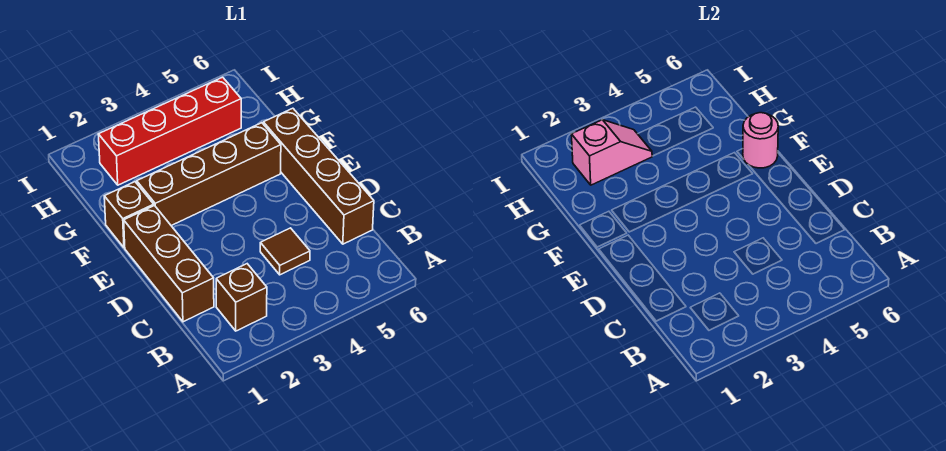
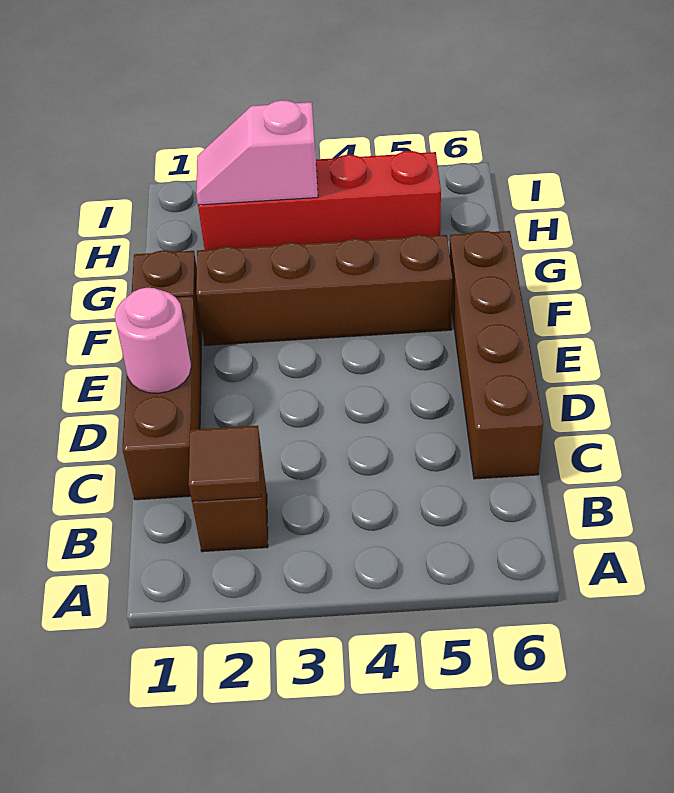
brown 1x1 tile [260,228,310,275] -> brown 1x1 tile moved to [189,426,261,501]
pink 1x1 round brick [743,113,778,168] -> pink 1x1 round brick moved to [115,288,191,393]
pink 1x2 slope [571,120,652,185] -> pink 1x2 slope turned to [196,100,318,205]

